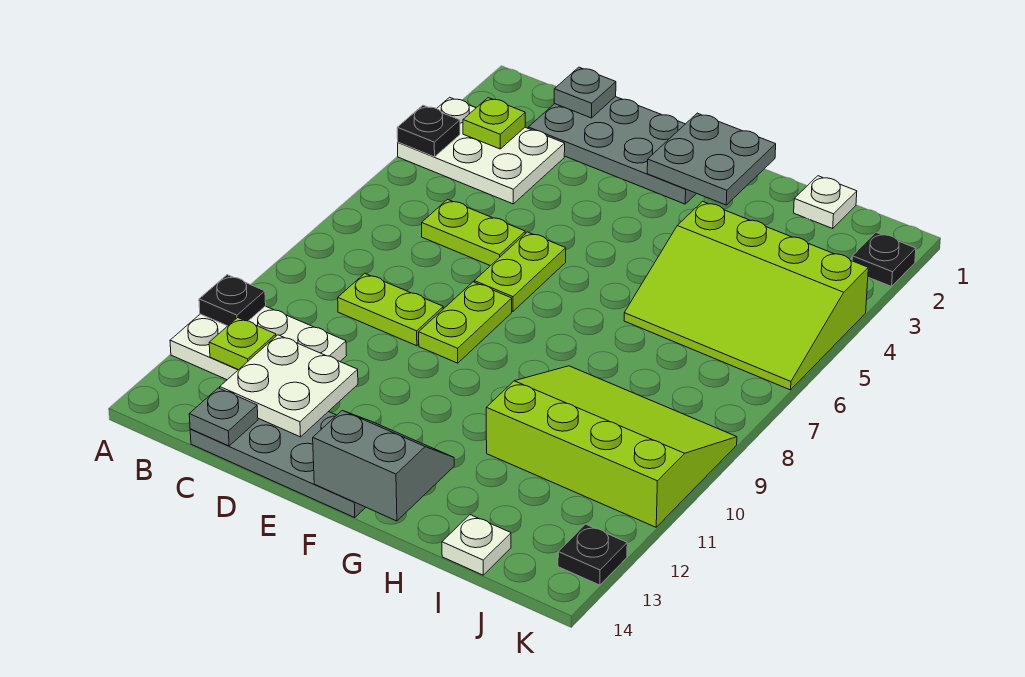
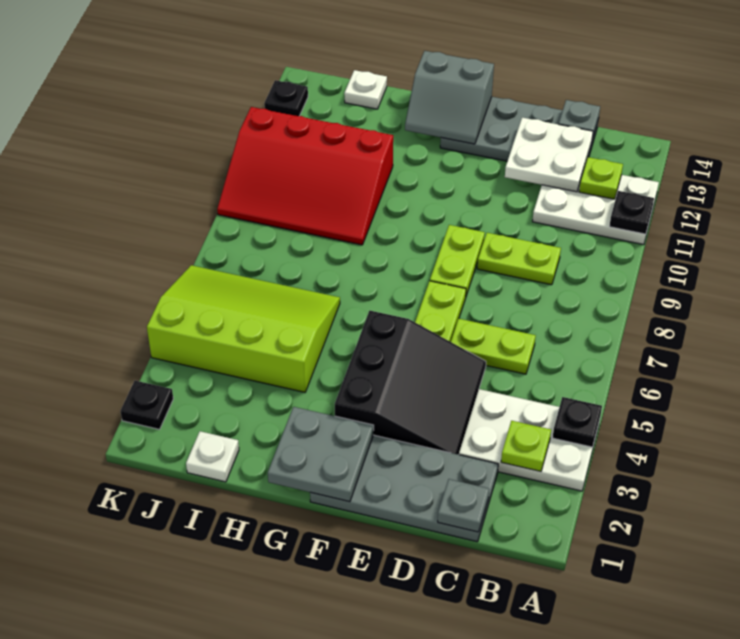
none -> black 3x3 slope [335,311,486,455]
lime 3x4 slope [486,366,737,527] -> red 3x4 slope [217,107,393,245]

